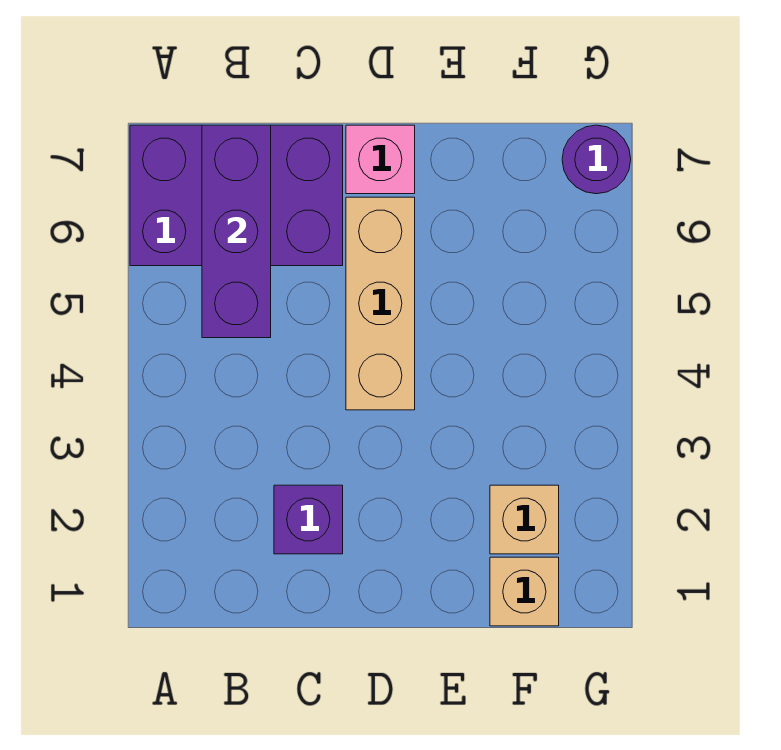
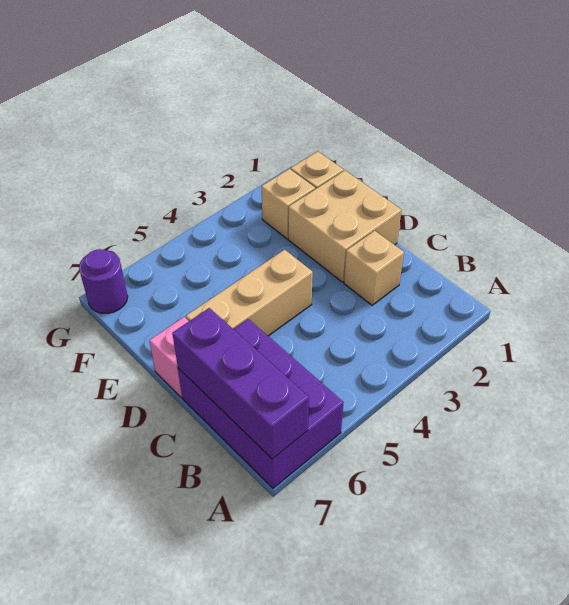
purple 1x3 brick [202,125,271,338] -> purple 1x3 brick turned to [172,308,309,459]
purple 1x1 brick [274,485,343,554] -> tan 1x1 brick [344,231,404,305]
none -> tan 2x2 brick [288,170,401,282]

